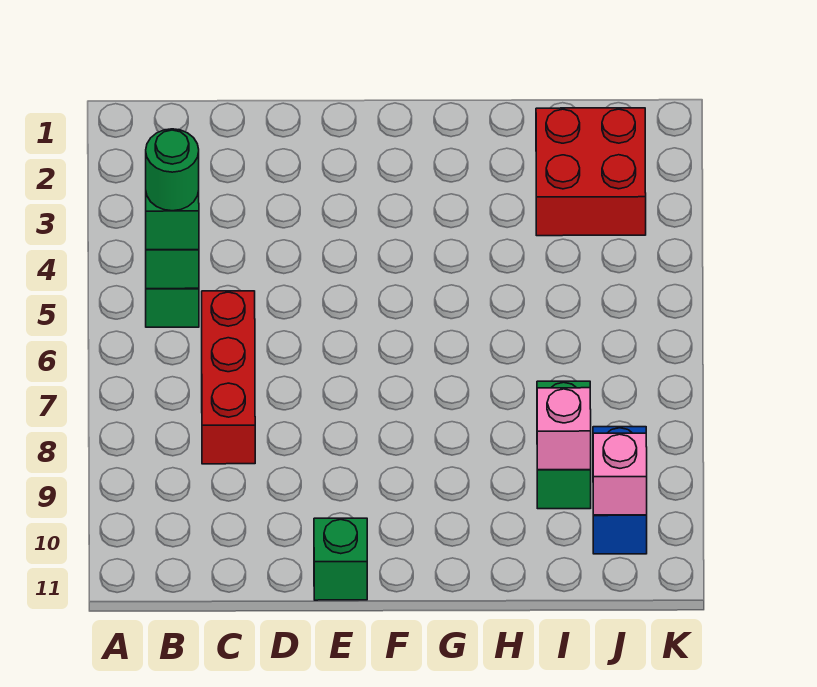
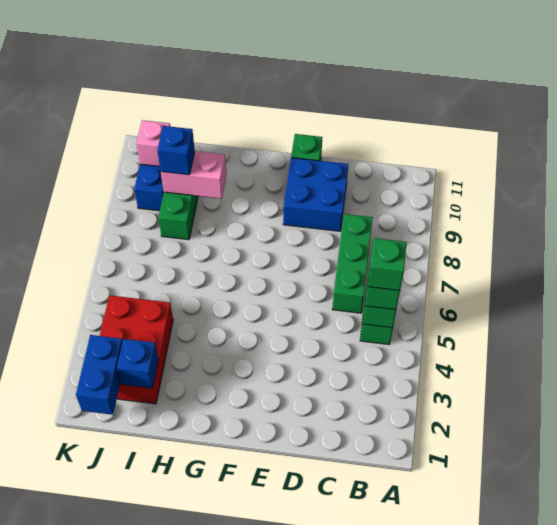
green 1x1 round brick [146,129,199,211] -> green 1x1 brick [368,238,406,291]
red 1x3 brick [202,291,255,464] -> green 1x3 brick [332,214,373,313]
none -> blue 2x2 brick [283,158,349,231]
red 2x2 brick [536,108,646,236] -> red 2x3 brick [100,295,173,404]
none -> blue 1x1 brick [117,339,158,388]
pink 1x1 brick [537,388,591,470] -> pink 1x2 brick [161,151,226,199]
none -> blue 1x1 brick [157,126,195,175]
none -> blue 1x2 brick [76,335,122,415]

